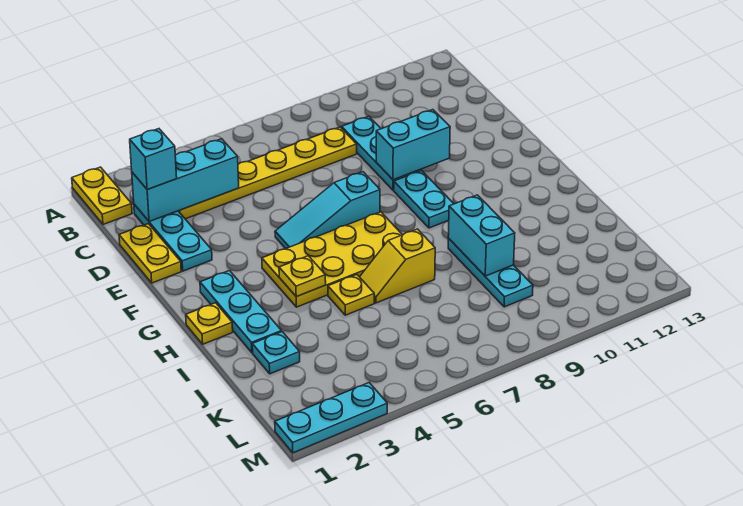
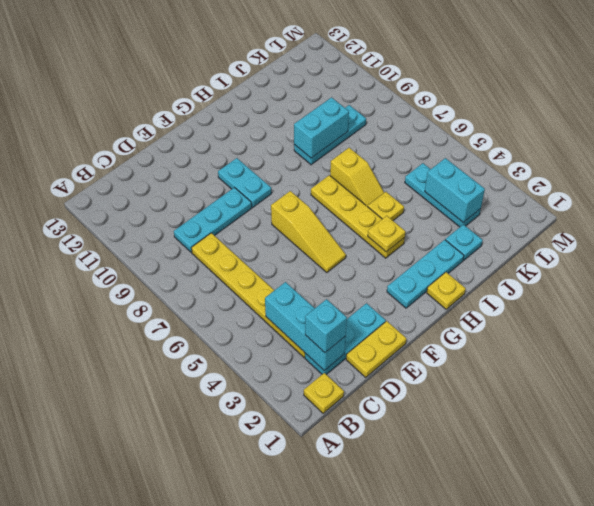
yellow 1x2 plate [72,167,132,224] -> yellow 1x1 plate [304,373,344,413]
cyan 1x2 brick [376,110,450,180] -> cyan 1x2 brick moved to [425,158,485,223]
cyan 1x3 slope [275,172,380,248] -> yellow 1x3 slope [271,191,346,272]
cyan 1x2 plate [394,170,454,228] -> cyan 1x2 plate turned to [218,158,272,207]
yellow 2x4 plate [262,212,402,307] -> yellow 1x4 plate [311,175,405,258]
cyan 1x3 plate [275,383,387,453] -> cyan 1x3 plate moved to [405,163,481,227]

